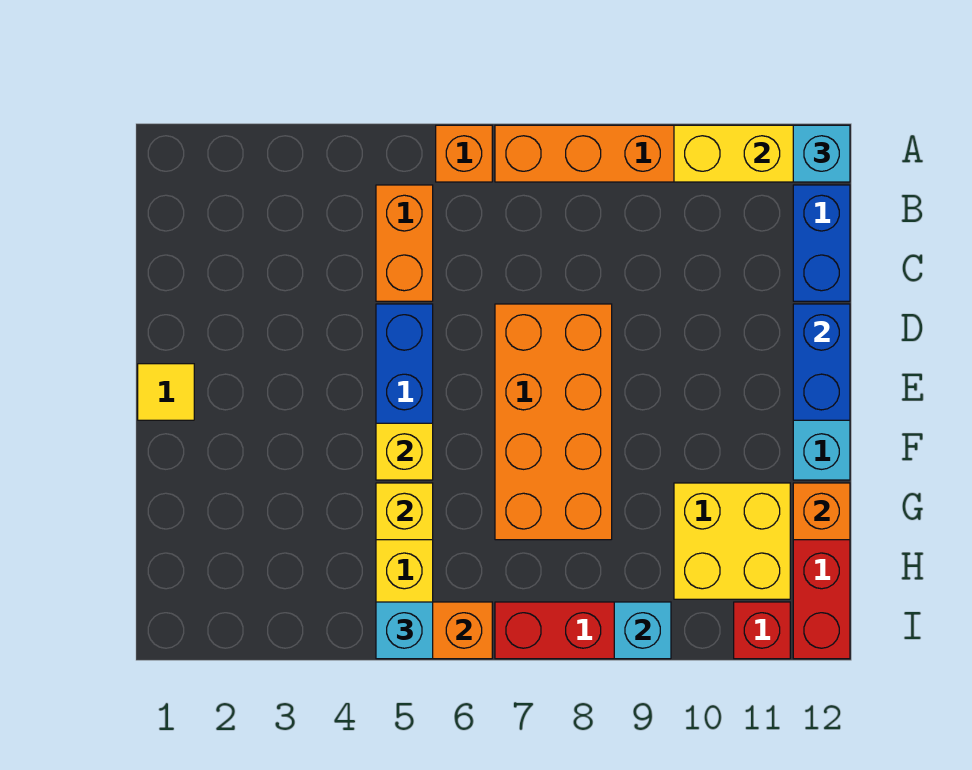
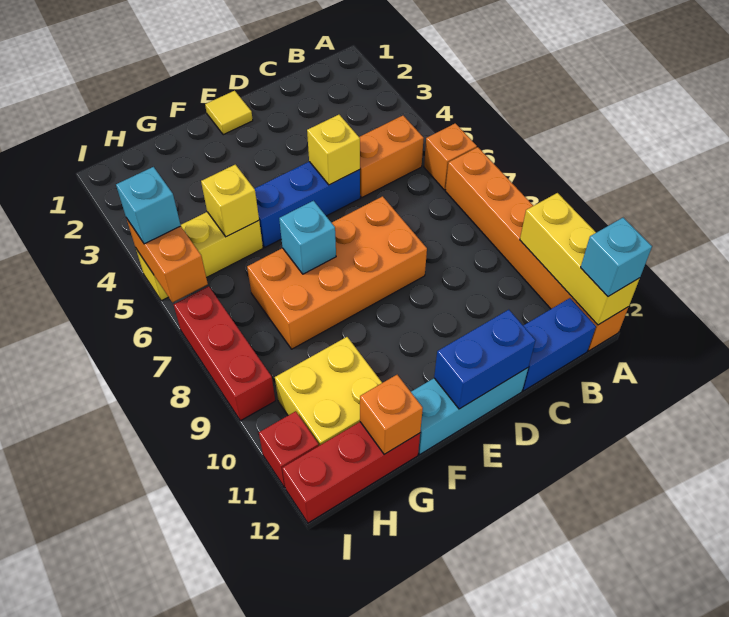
yellow 1x1 brick [376,423,433,480] -> yellow 1x1 brick moved to [307,115,360,185]
cyan 1x1 brick [614,602,671,659] -> cyan 1x1 brick moved to [279,201,336,274]

